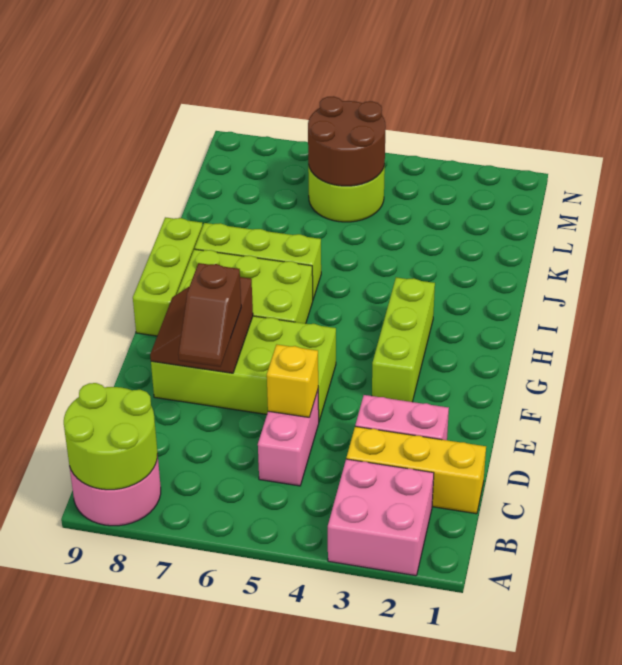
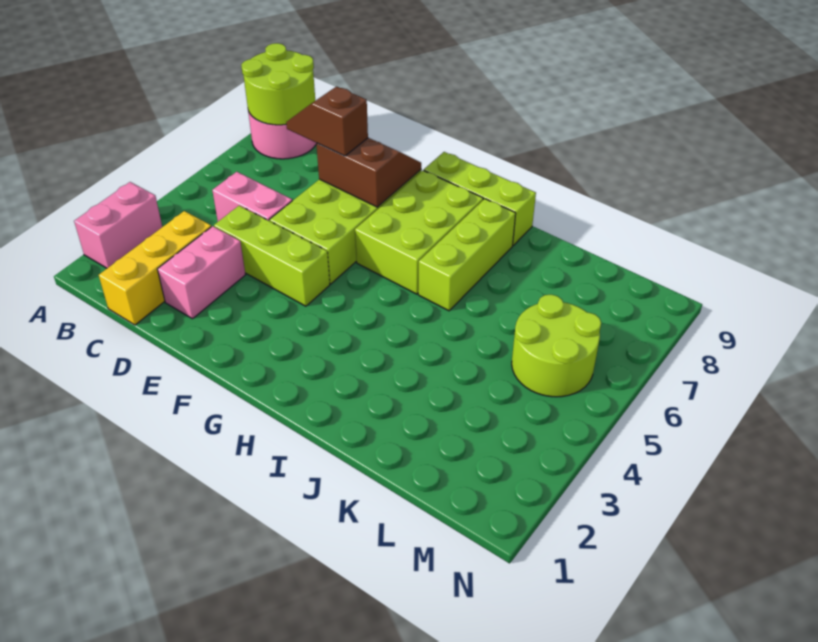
pink 2x2 brick [328,459,434,576] -> pink 1x2 brick [74,182,162,268]
yellow 1x1 brick [267,345,318,417] -> none
lime 1x3 brick [372,277,435,402] -> lime 1x3 brick moved to [214,206,330,306]
brown 2x2 round brick [308,96,386,186] -> none

